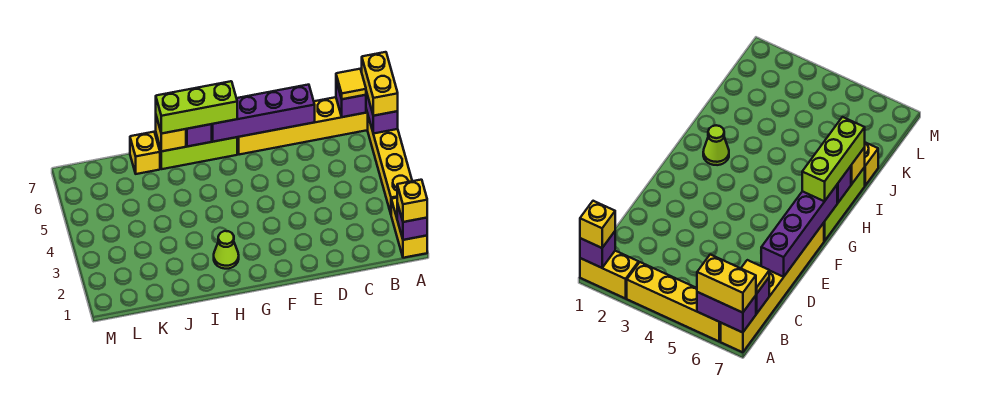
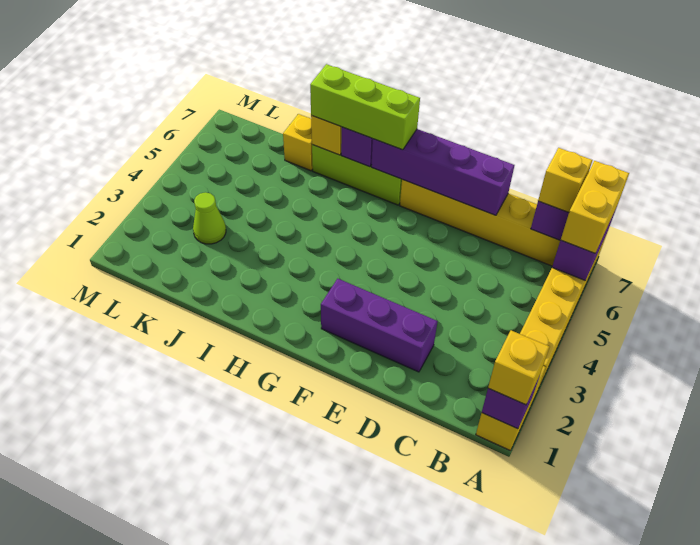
yellow 1x1 tile [336,69,366,99] -> yellow 1x1 brick [538,148,592,213]
none -> purple 1x3 brick [321,279,438,372]
lime 1x1 cone [214,231,239,269] -> lime 1x1 cone moved to [193,192,226,244]

